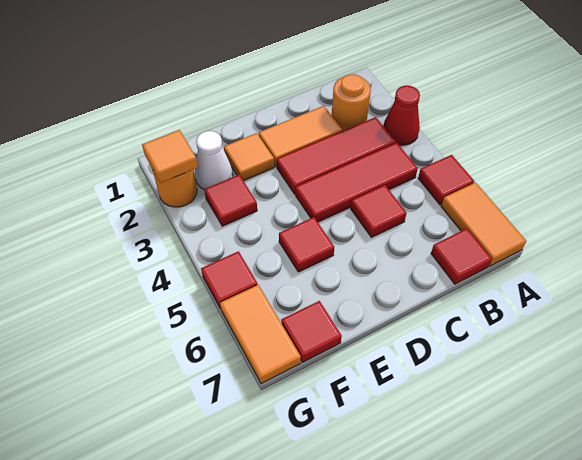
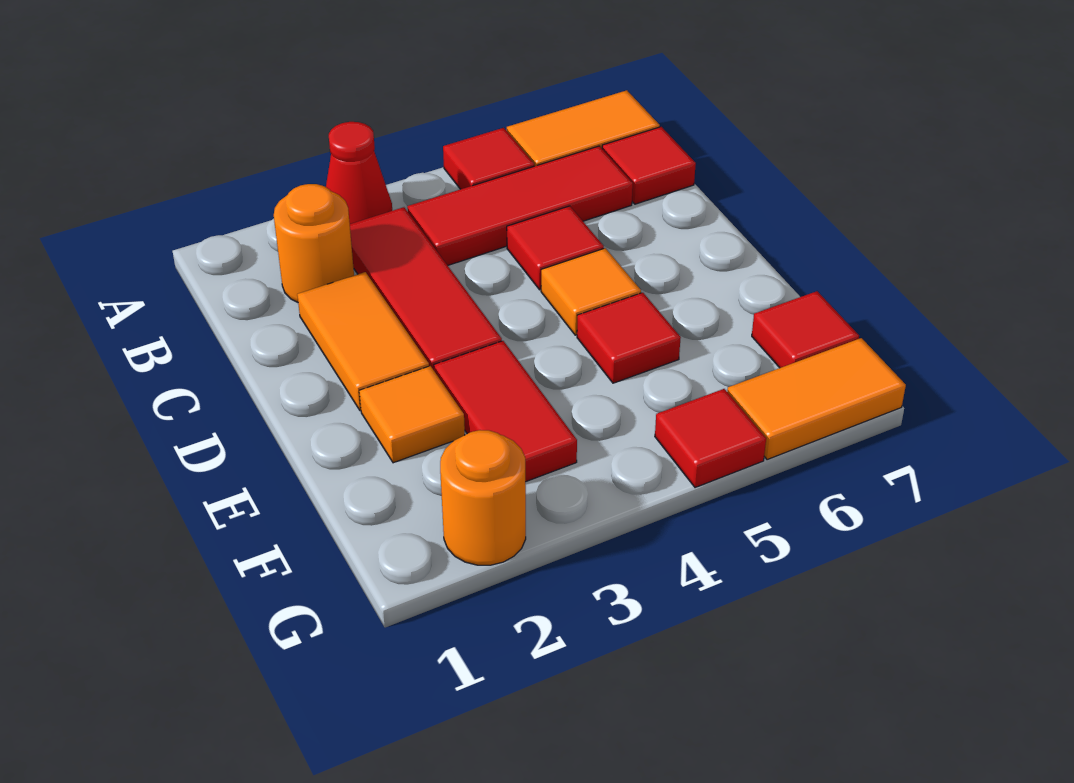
red 1x3 tile [296,143,418,222] -> red 1x3 tile turned to [407,146,633,265]
white 1x1 cone [195,131,233,189] -> none
red 1x1 tile [204,175,257,226] -> red 1x2 tile [434,341,577,482]
orange 1x1 tile [142,130,198,183] -> orange 1x1 tile moved to [541,248,641,335]

